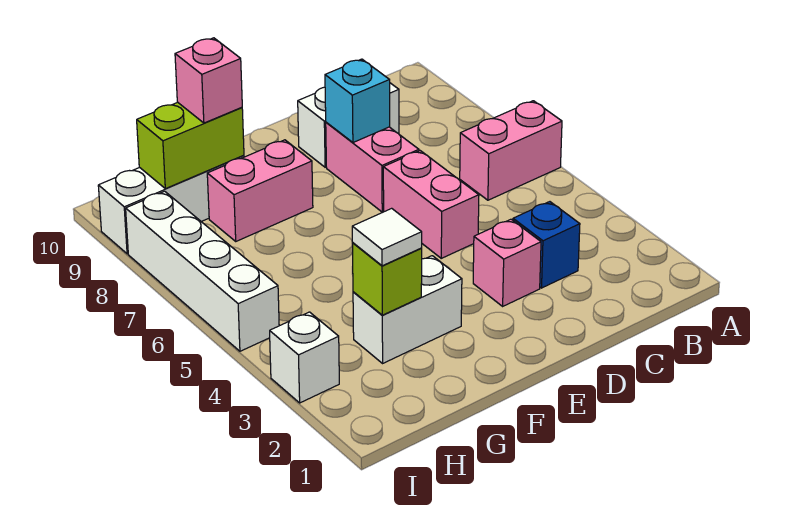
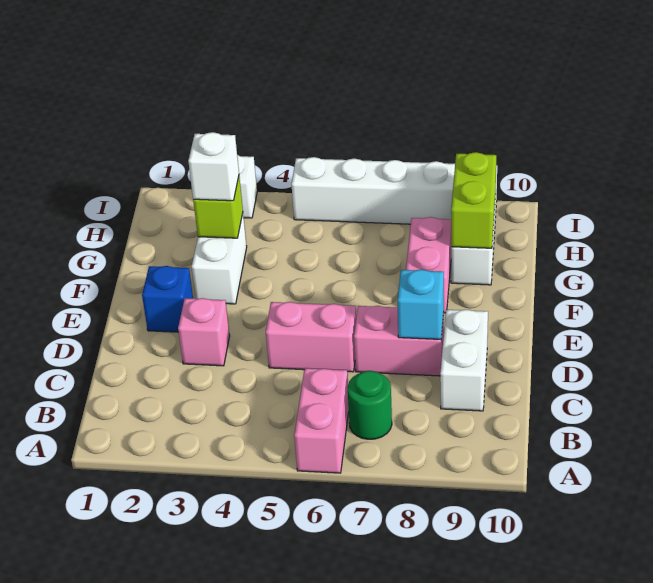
none -> green 1x1 round brick [347,371,392,439]
blue 1x1 brick [513,202,580,288] -> blue 1x1 brick moved to [142,266,193,332]
white 1x1 tile [352,208,422,266] -> white 1x1 brick [188,132,239,201]
pink 1x1 brick [175,38,242,123] -> none

